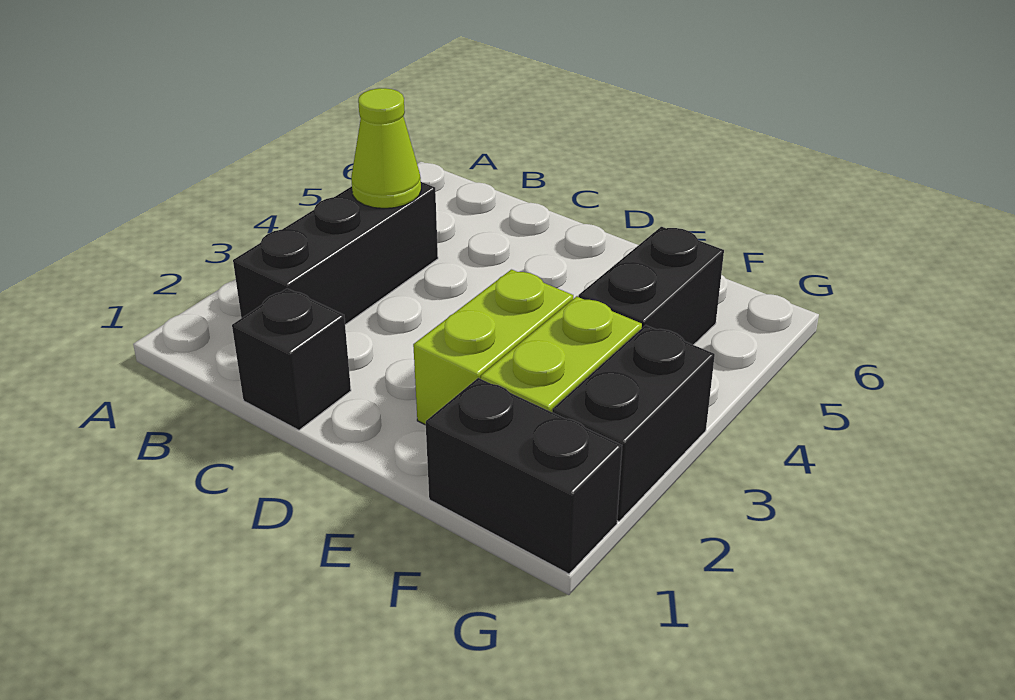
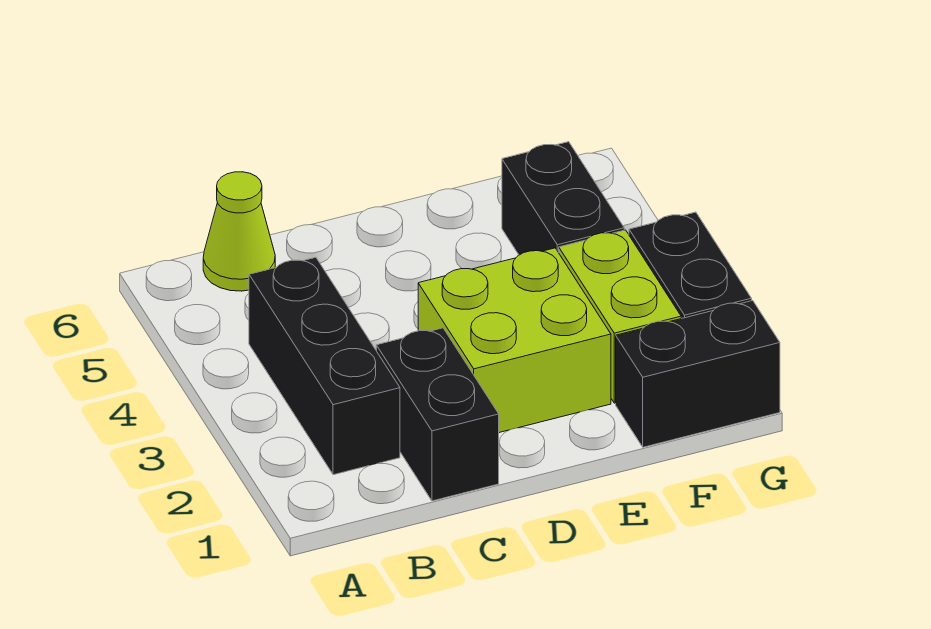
lime 1x1 cone [351,88,421,208] -> lime 1x1 cone moved to [203,172,275,291]
black 1x1 brick [232,288,351,430] -> black 1x2 brick [376,328,499,501]
lime 1x2 brick [413,270,573,425] -> lime 2x2 brick [418,248,611,433]

